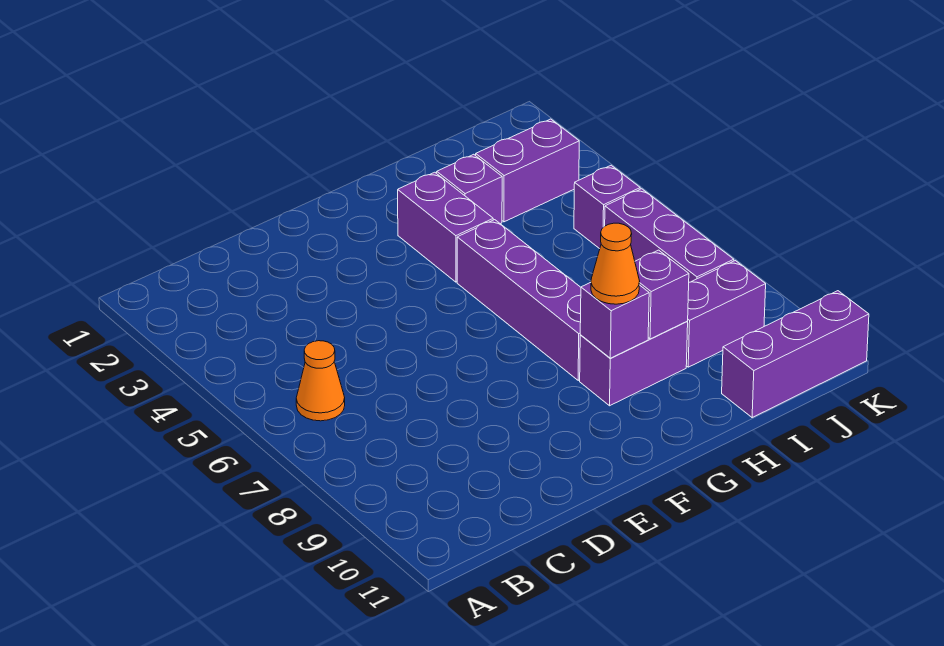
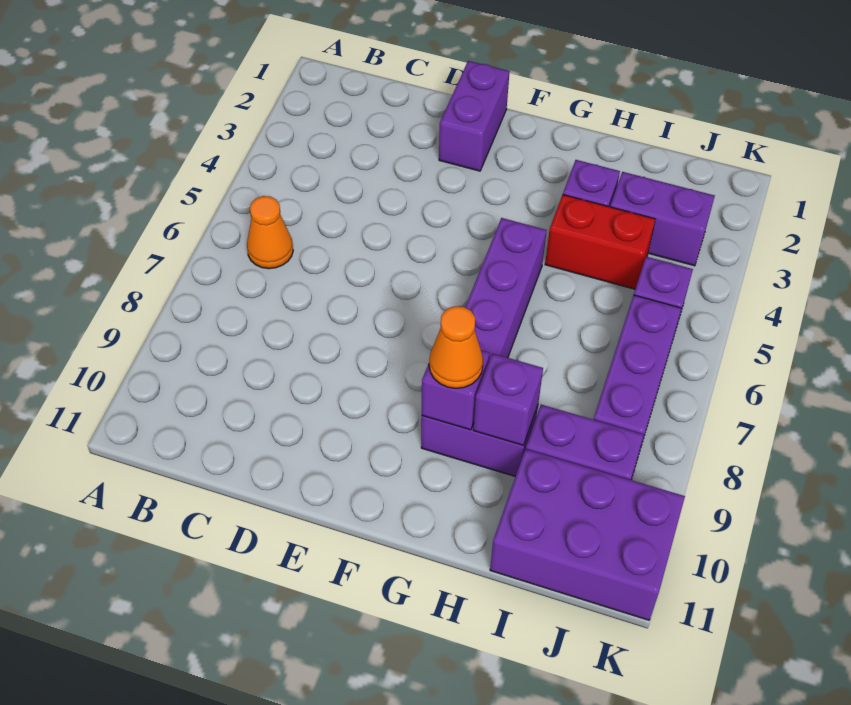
purple 1x2 brick [398,172,493,282] -> purple 1x2 brick moved to [439,61,510,171]
none -> red 1x2 brick [545,195,655,289]
purple 1x3 brick [722,291,869,417] -> purple 2x3 brick [490,449,685,620]

